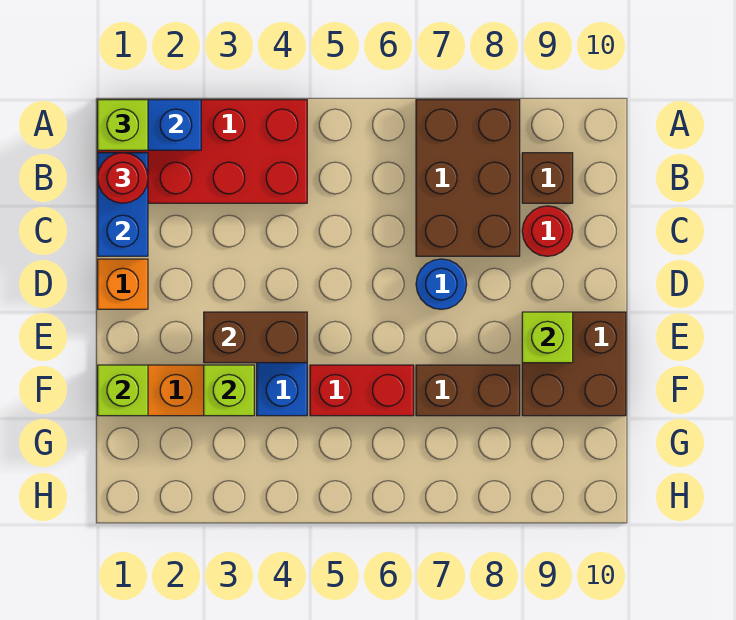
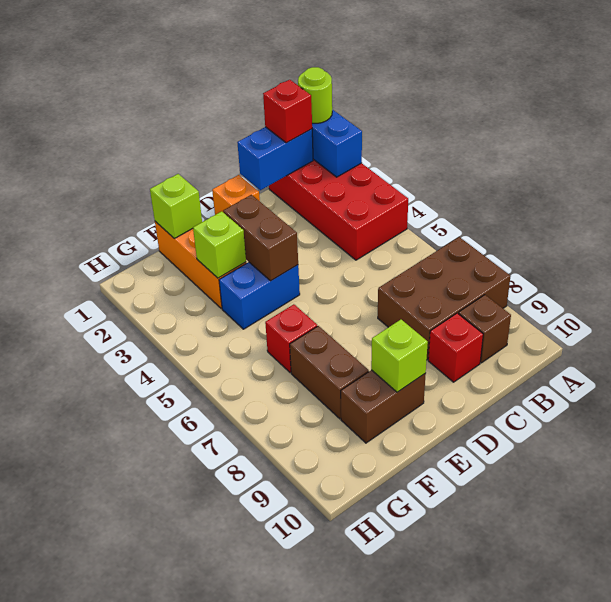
lime 1x1 brick [98,100,148,150] -> lime 1x1 round brick [298,67,332,123]
red 1x1 round brick [98,153,148,203] -> red 1x1 brick [263,80,312,143]
red 1x1 round brick [522,206,573,256] -> red 1x1 brick [428,313,483,382]
blue 1x1 round brick [416,259,467,309] -> none
brown 2x2 brick [522,312,626,416] -> brown 1x2 brick [341,370,426,443]
red 1x2 brick [310,365,414,416] -> red 1x1 brick [265,304,317,373]

